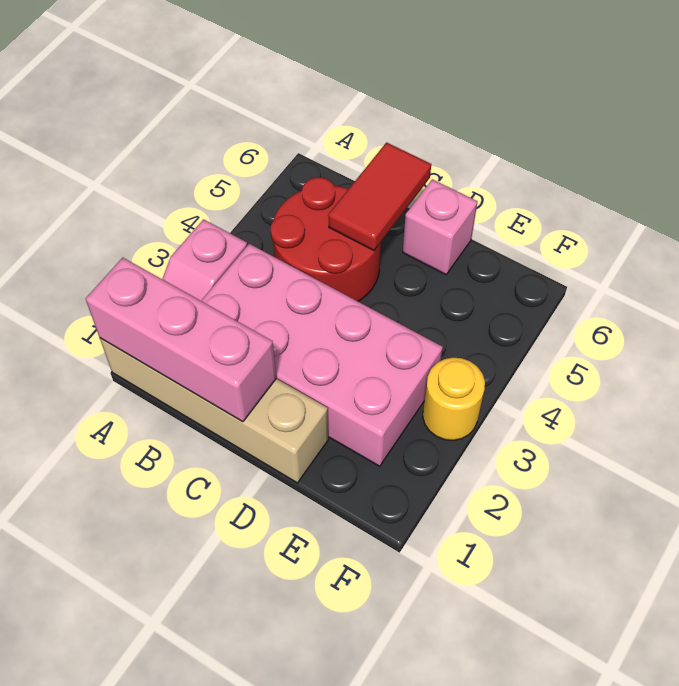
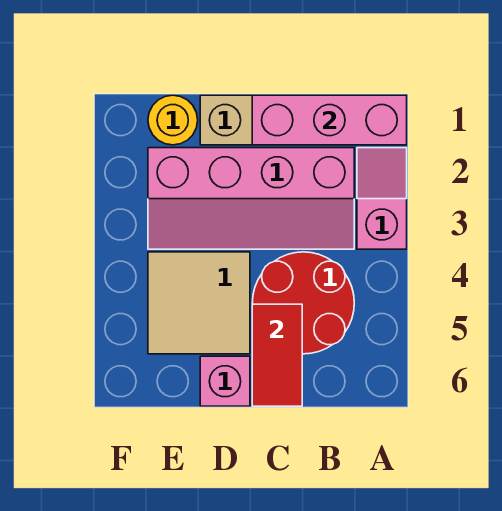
pink 2x4 brick [201,244,443,466] -> pink 2x4 slope [148,148,354,249]
none -> tan 2x2 tile [148,252,250,354]
yellow 1x1 round brick [423,358,485,440] -> yellow 1x1 round brick moved to [148,95,198,145]

